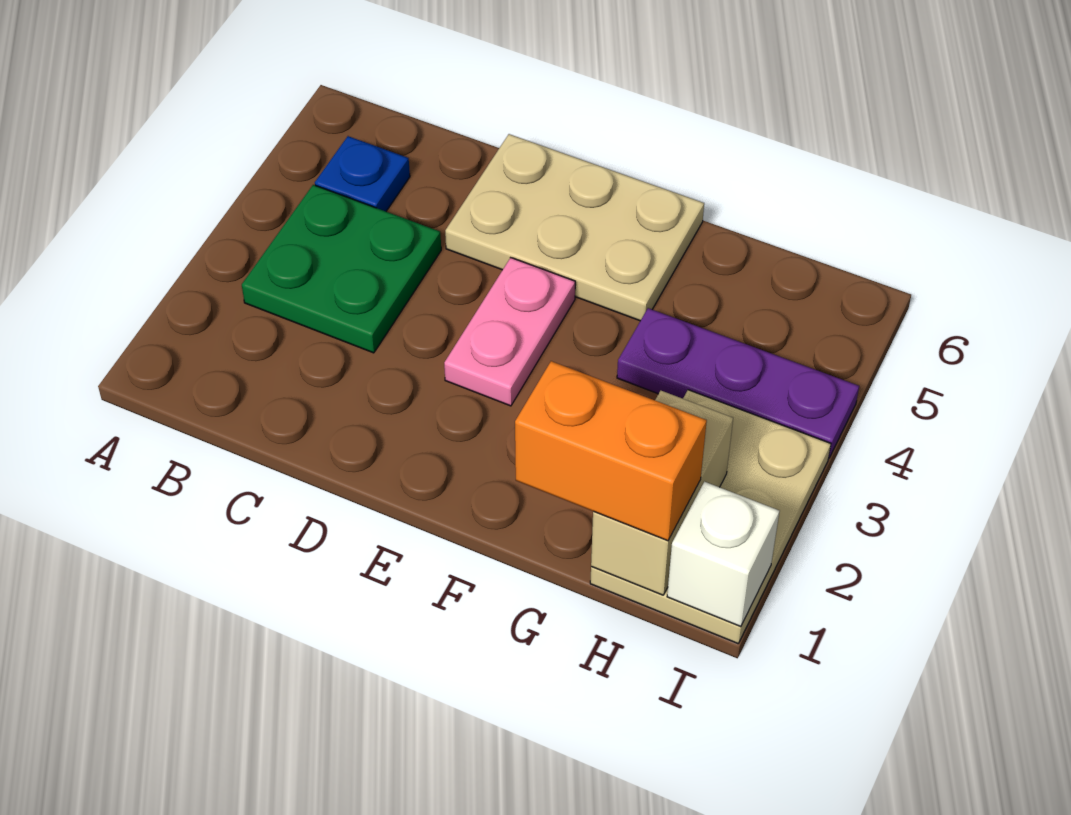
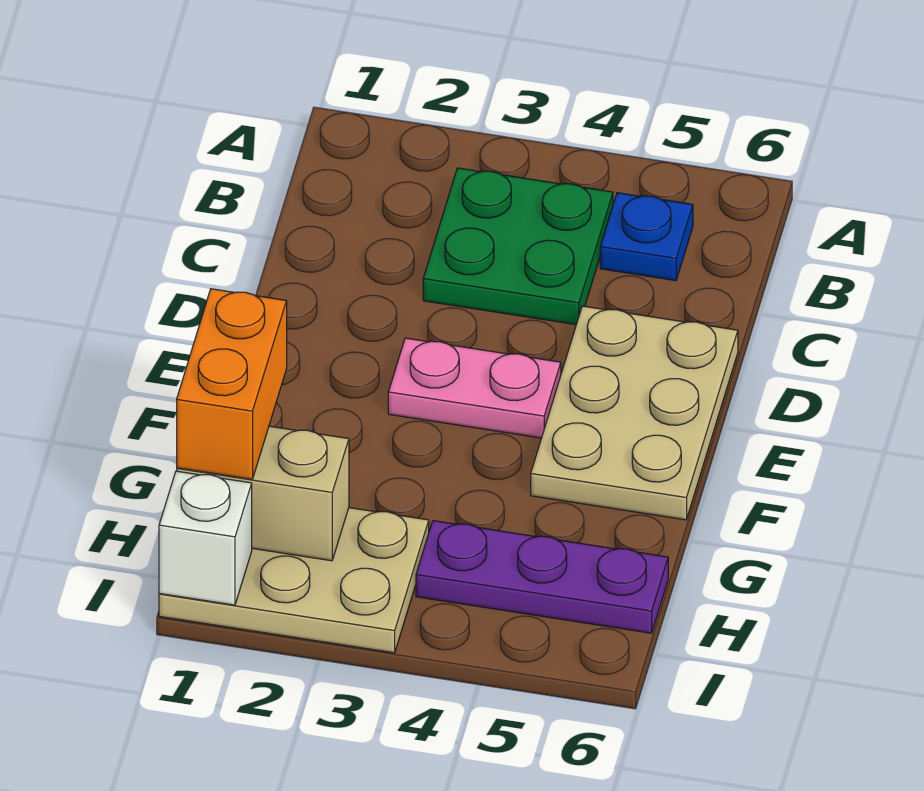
purple 1x3 plate [617,308,859,458] -> purple 1x3 plate turned to [416,521,668,633]

